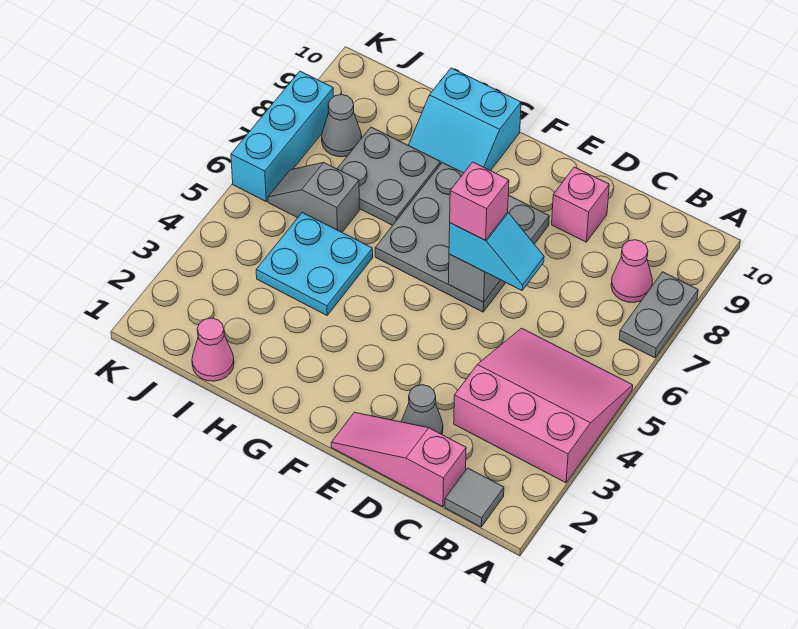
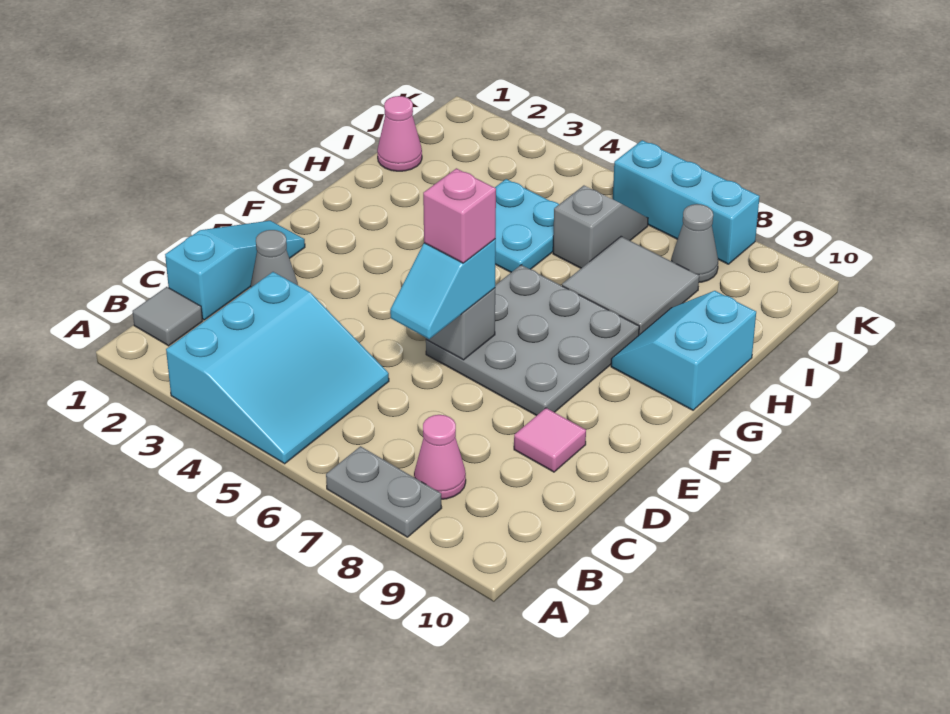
pink 3x3 slope [454,328,633,483] -> cyan 3x3 slope [166,272,389,464]
pink 1x3 slope [331,412,466,507] -> cyan 1x3 slope [165,221,305,320]
pink 1x1 brick [552,167,609,242] -> pink 1x1 tile [514,408,586,472]
grey 2x2 plate [337,127,440,225] -> grey 2x2 tile [562,236,699,335]

